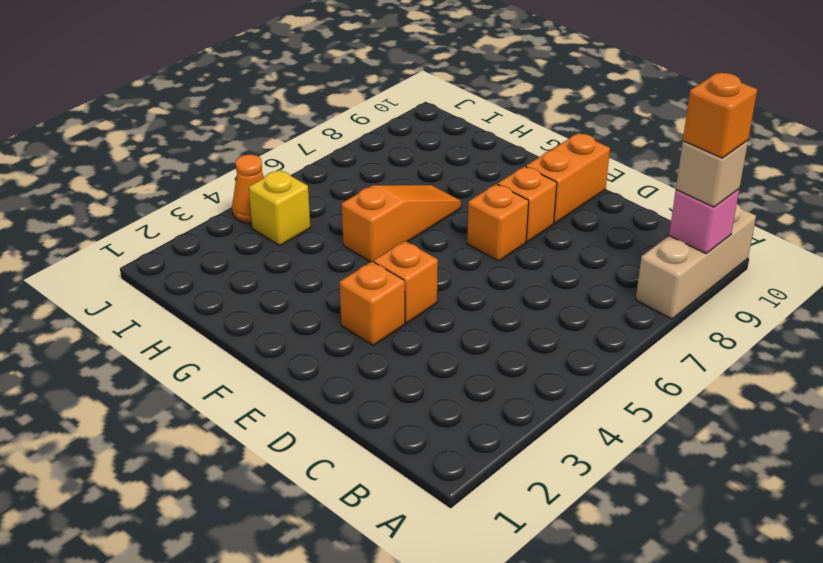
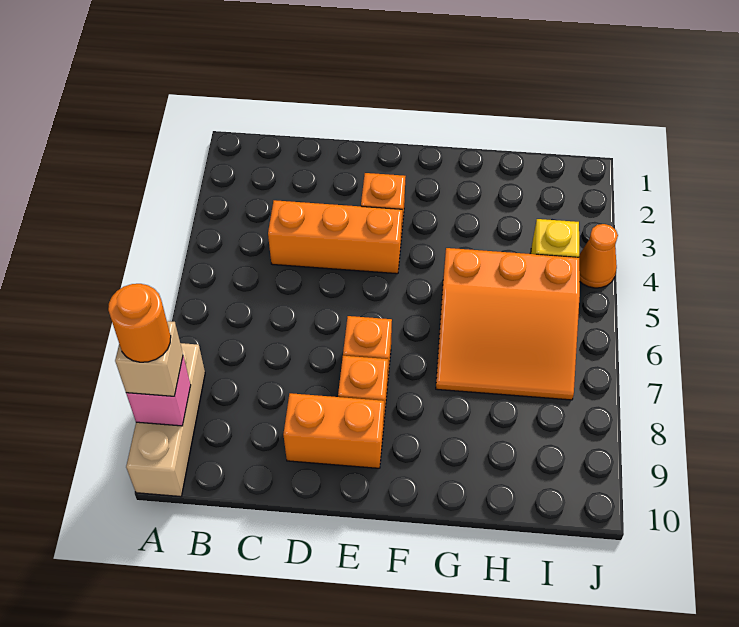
orange 1x1 brick [683,73,757,158] -> orange 1x1 round brick [108,284,171,362]
orange 1x1 brick [374,241,438,323] -> orange 1x3 brick [268,200,402,274]
orange 1x2 brick [526,133,610,223] -> orange 1x2 brick turned to [283,393,384,468]
orange 1x3 slope [342,185,461,262] -> orange 3x3 slope [436,248,580,400]

